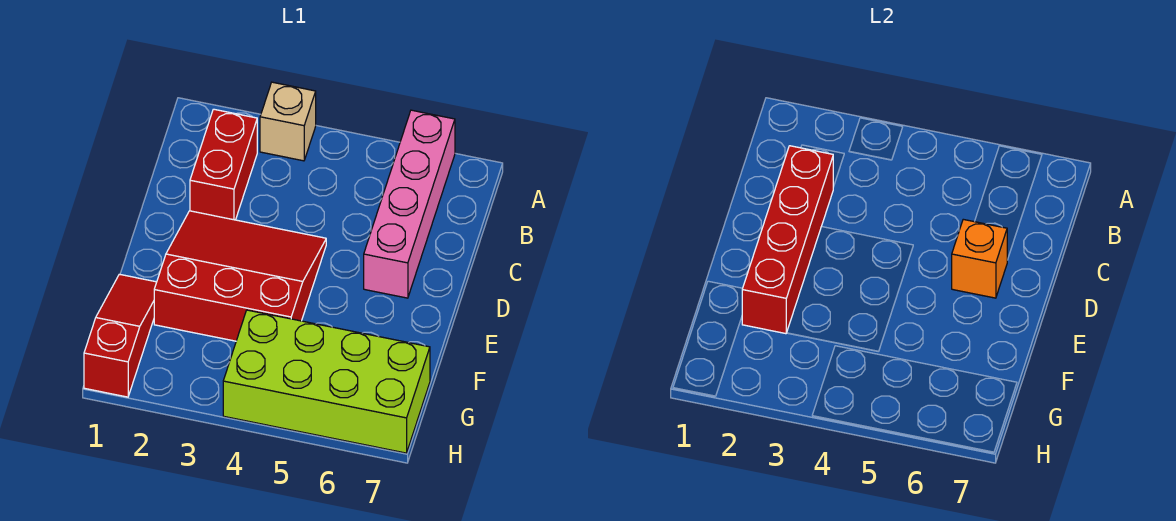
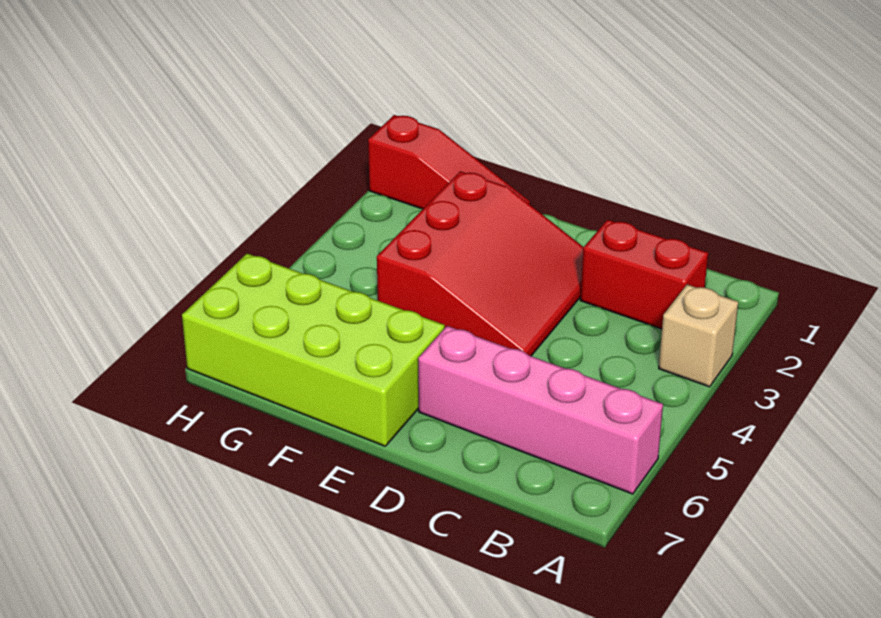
red 1x4 brick [742,146,833,334] -> none
orange 1x1 brick [952,219,1007,298] -> none
lime 2x4 brick [223,310,430,453] -> lime 2x4 brick turned to [182,253,445,446]

